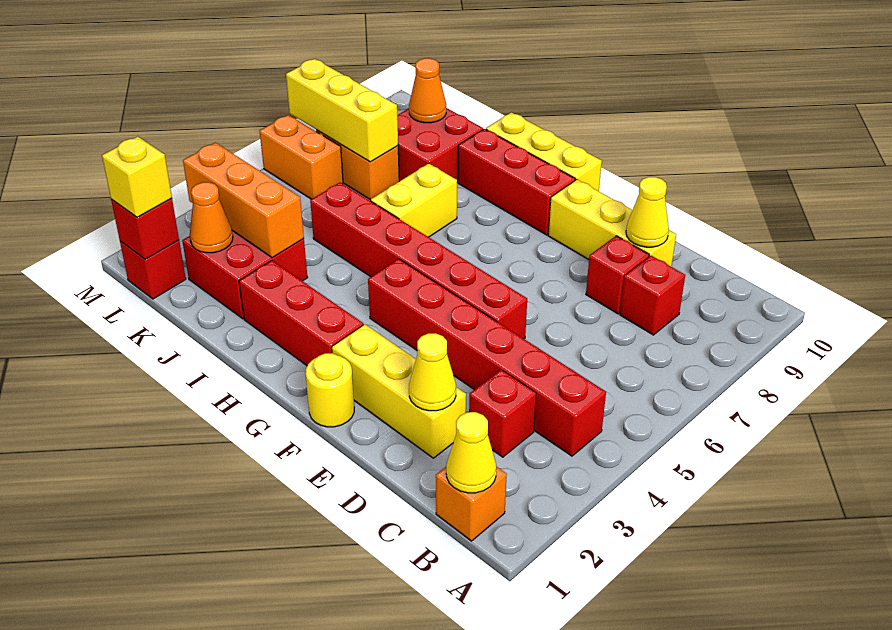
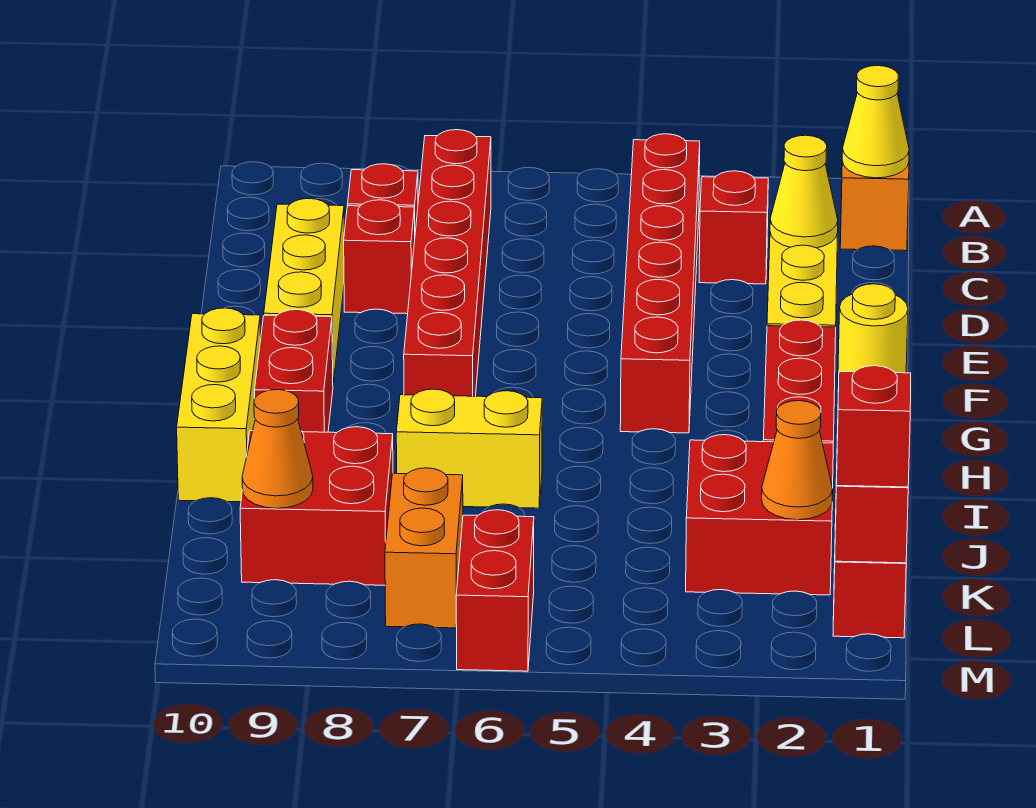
yellow 1x1 cone [626,177,669,247] -> none
red 1x6 brick [310,183,527,339] -> red 1x6 brick moved to [404,130,491,396]
red 1x3 brick [458,129,575,235] -> red 1x2 brick [255,310,333,432]
orange 1x3 brick [183,143,304,258] -> none
yellow 1x3 brick [286,59,398,162] -> none
yellow 1x1 brick [102,136,172,217] -> red 1x1 brick [836,366,911,487]
orange 1x2 brick [260,115,343,199] -> red 1x2 brick [456,510,534,671]

